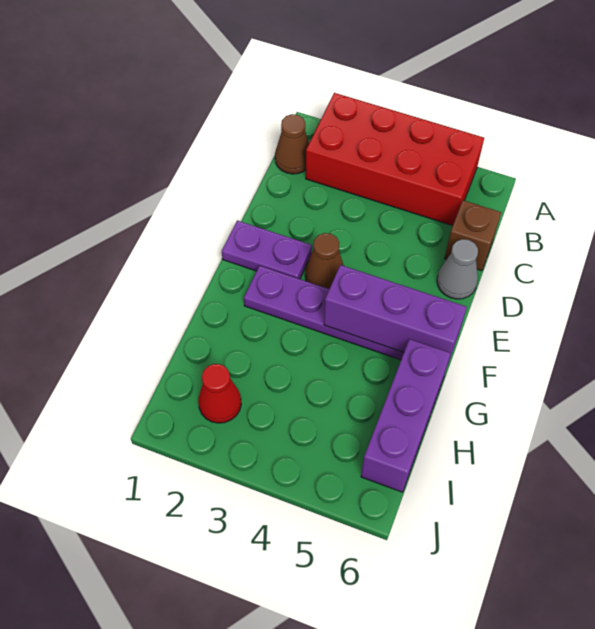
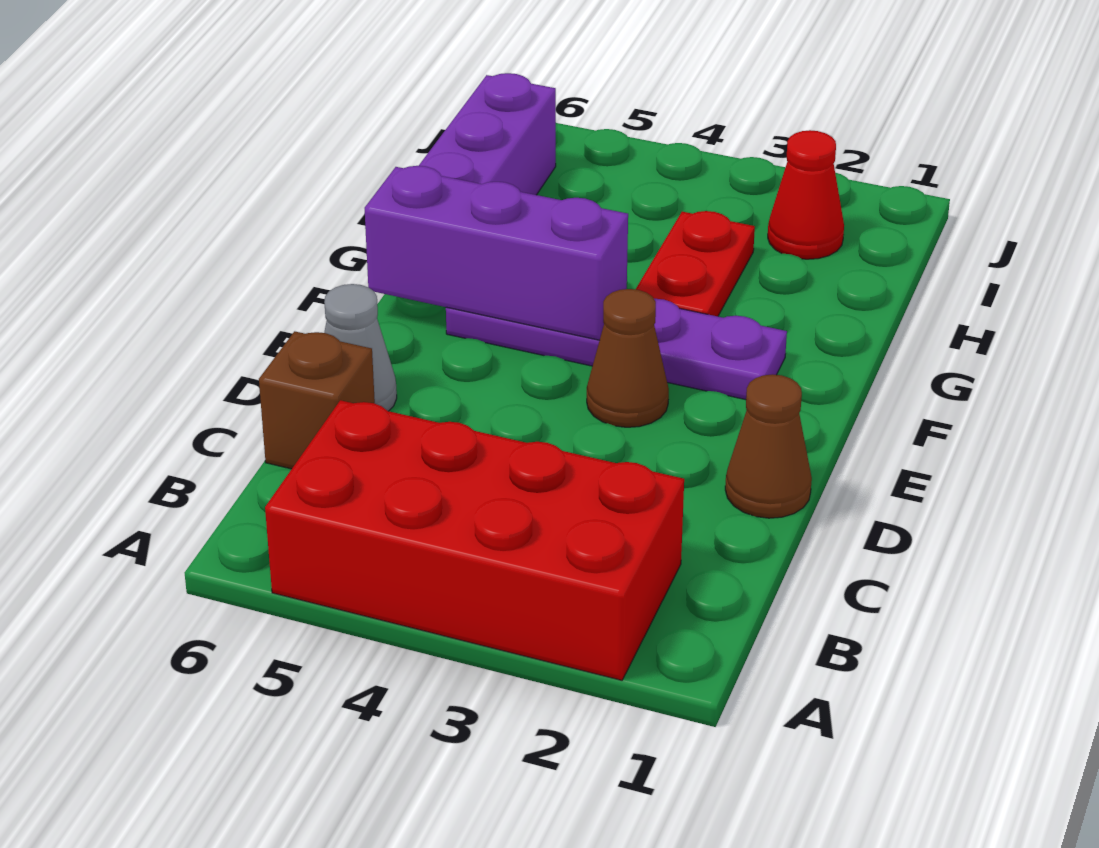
brown 1x1 cone [275,114,309,174] -> brown 1x1 cone moved to [725,374,812,518]
purple 1x2 plate [222,220,312,279] -> none
none -> red 1x2 plate [636,211,755,316]

